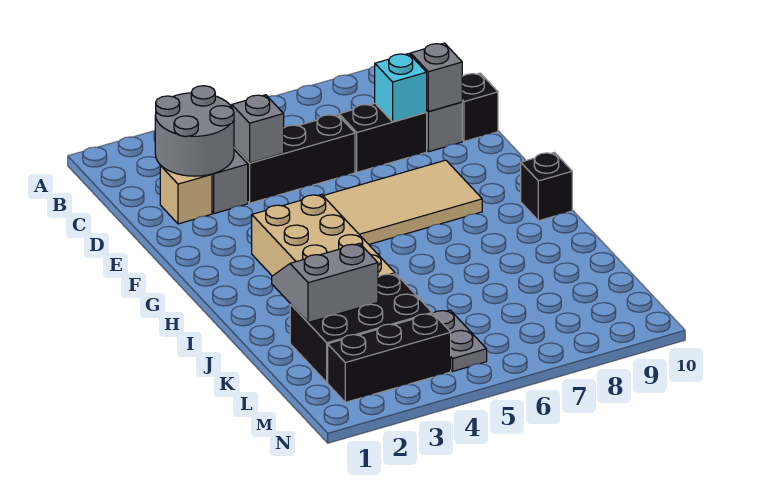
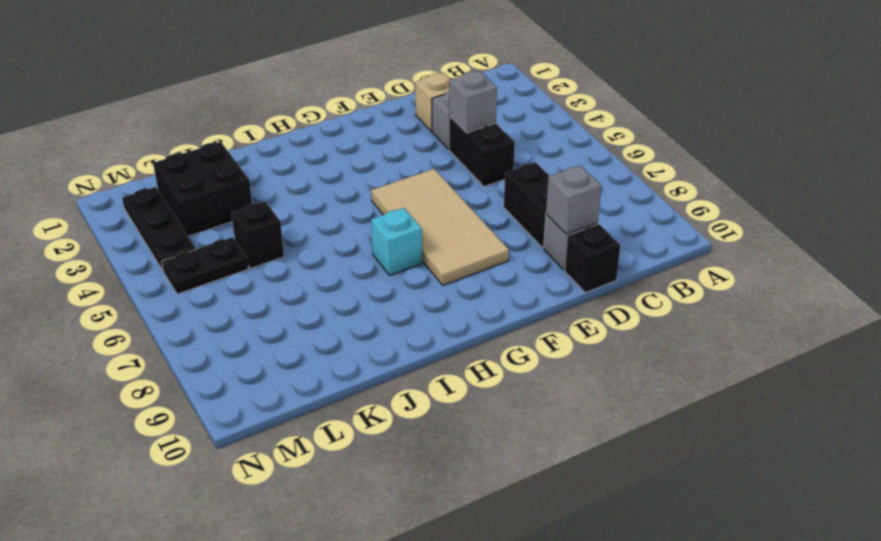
grey 2x2 round brick [155,86,234,176] -> none
black 1x3 brick [234,114,355,203] -> black 1x2 brick [449,116,515,187]
cyan 1x1 brick [375,54,427,122] -> cyan 1x1 brick moved to [371,208,422,275]
tan 2x4 brick [252,195,395,277] -> none
black 1x1 brick [521,153,572,221] -> black 1x1 brick moved to [231,201,284,269]
grey 2x2 slope [272,243,378,323] -> none
black 2x3 brick [290,274,432,382] -> black 2x2 brick [153,142,252,236]
grey 1x2 plate [433,310,487,371] -> black 1x2 plate [162,237,249,294]
black 1x3 brick [328,313,451,402] -> black 1x3 plate [122,187,196,270]

